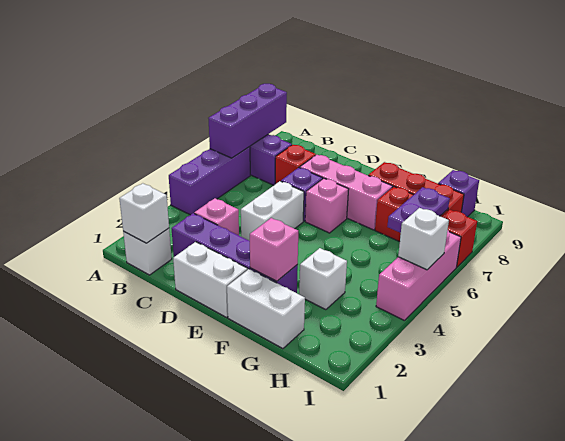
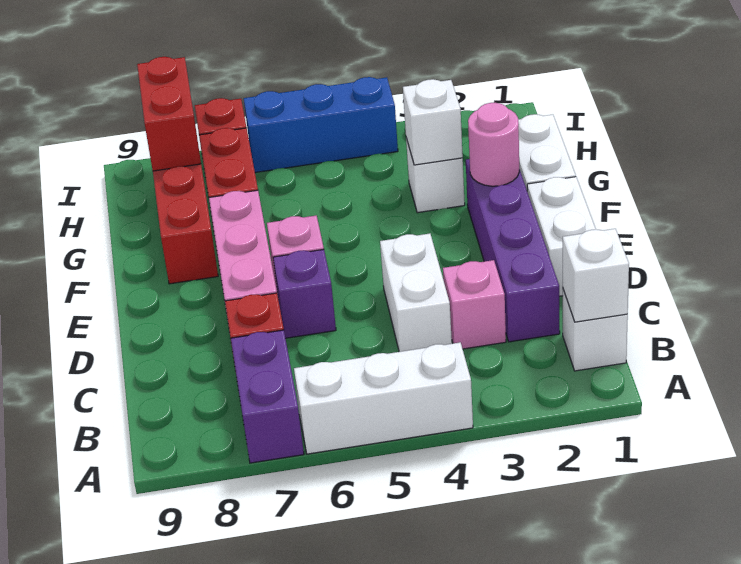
purple 1x3 brick [169,147,250,215] -> white 1x3 brick [294,342,473,454]
purple 1x3 brick [208,84,287,158] -> none
white 1x2 brick [241,181,304,241] -> white 1x2 brick turned to [380,233,452,352]
pink 1x1 brick [250,218,298,281] -> pink 1x1 round brick [468,103,519,186]
purple 1x2 plate [387,187,450,233] -> none
none -> red 1x2 brick [137,57,201,171]
purple 1x1 brick [438,170,479,217] -> none
pink 1x3 brick [376,230,461,321] -> blue 1x3 brick [244,77,398,173]
white 1x1 brick [398,208,449,270] -> white 1x1 brick moved to [403,79,463,165]

